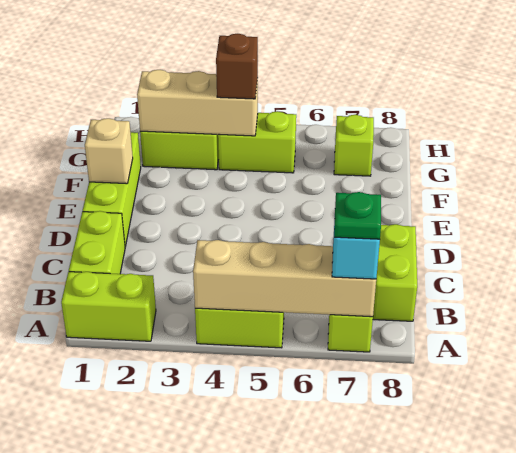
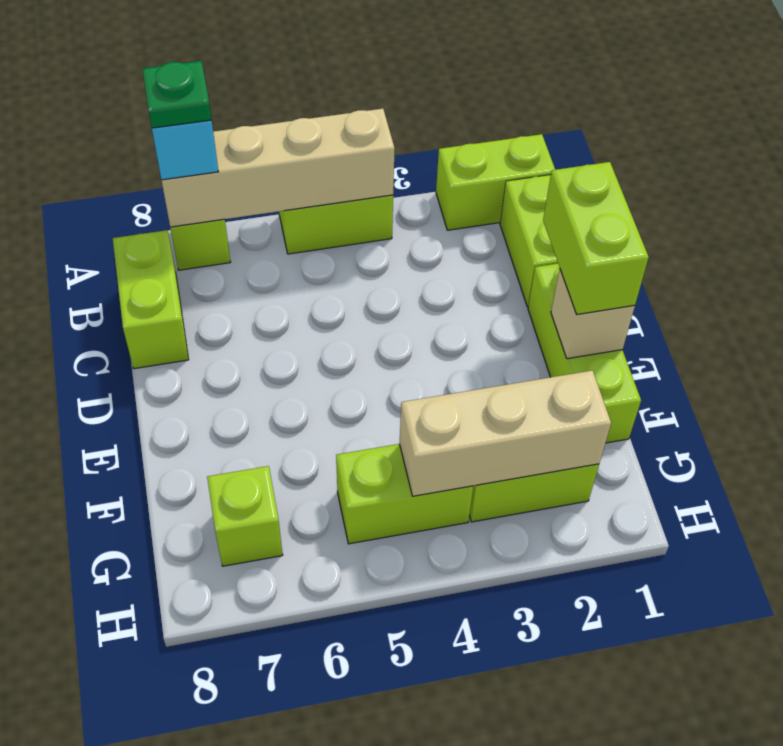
none -> lime 1x2 brick [543,162,649,314]
brown 1x1 brick [216,34,258,99] -> none

